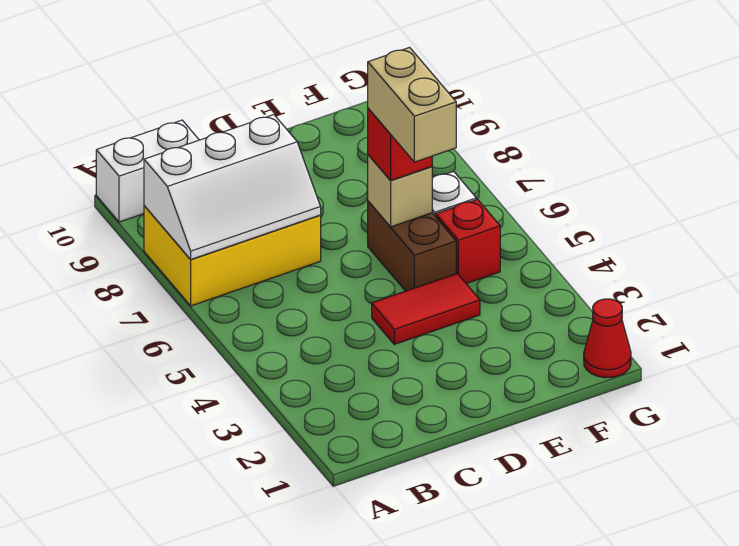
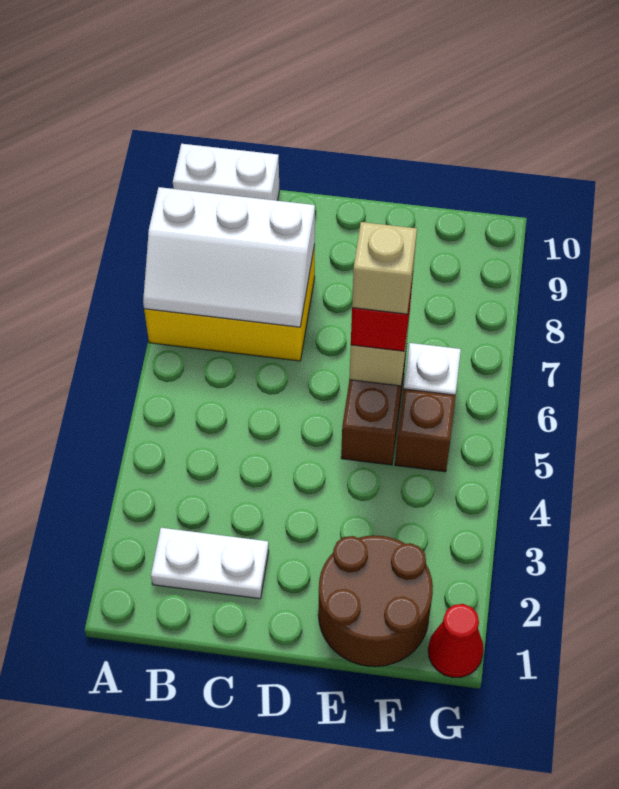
none -> white 1x2 plate [151,528,269,599]
red 1x2 tile [372,274,480,344] -> none
none -> brown 2x2 round brick [318,535,433,667]
tan 1x2 brick [368,47,456,162] -> tan 1x1 brick [352,222,417,314]
red 1x1 brick [436,199,500,284] -> brown 1x1 brick [395,389,455,472]

